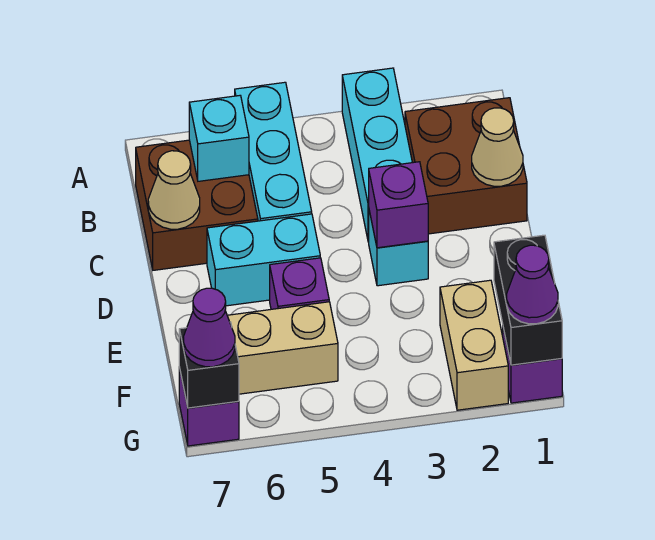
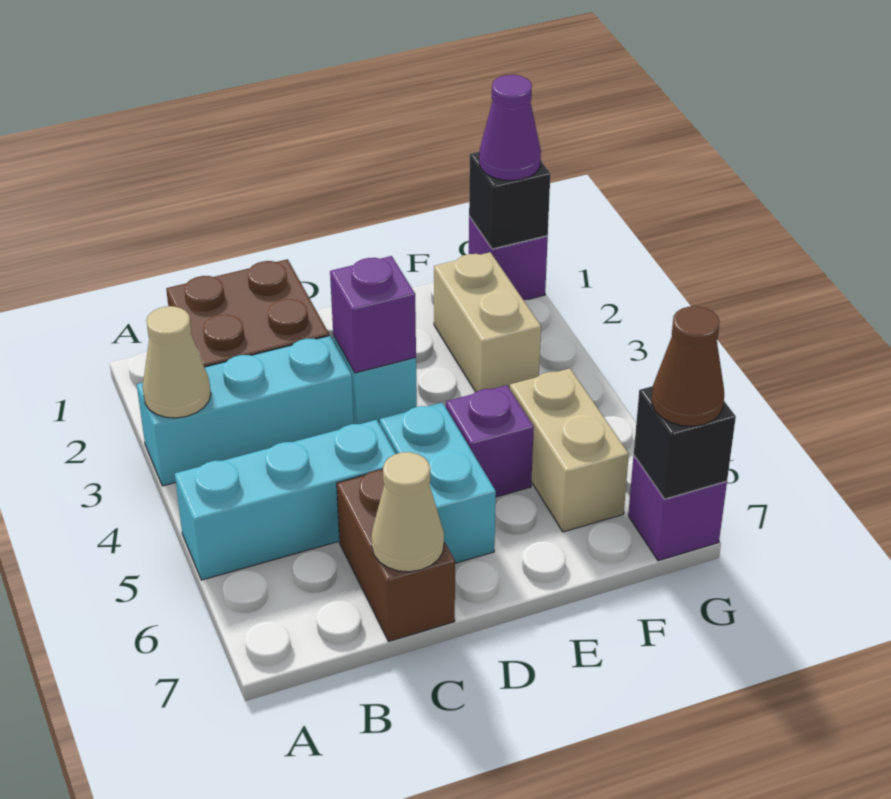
brown 2x2 brick [136,140,258,270] -> brown 1x2 brick [337,470,455,641]
cyan 1x1 brick [189,96,249,181] -> none
tan 1x1 cone [472,108,523,186] -> tan 1x1 cone moved to [143,306,211,418]
black 1x2 brick [494,235,562,365] -> black 1x1 brick [469,152,550,249]
tan 1x2 brick [440,280,508,410] -> tan 1x2 brick turned to [434,252,541,392]
purple 1x1 cone [184,288,235,367] -> brown 1x1 cone [652,306,724,426]

